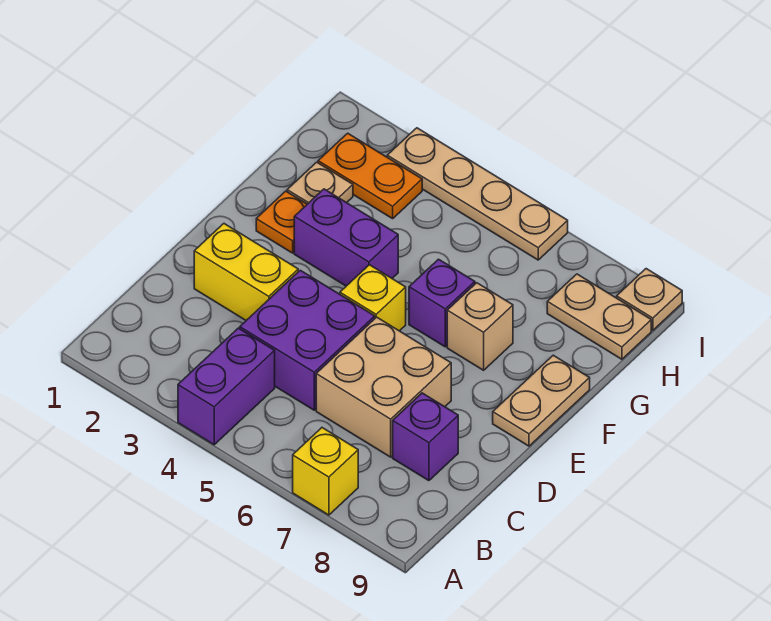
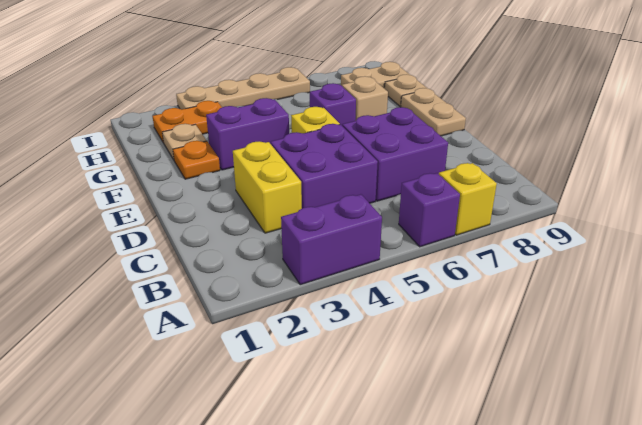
purple 1x2 brick [178,328,275,445] -> purple 1x2 brick turned to [281,194,382,285]
tan 2x2 brick [316,317,451,457] -> purple 2x2 brick [342,107,448,201]
purple 1x1 brick [393,393,458,481] -> purple 1x1 brick moved to [399,173,460,247]
yellow 1x2 brick [194,224,298,320] -> yellow 1x2 brick turned to [233,141,302,233]
tan 1x1 plate [617,269,682,330] -> tan 1x1 plate moved to [385,74,428,106]

